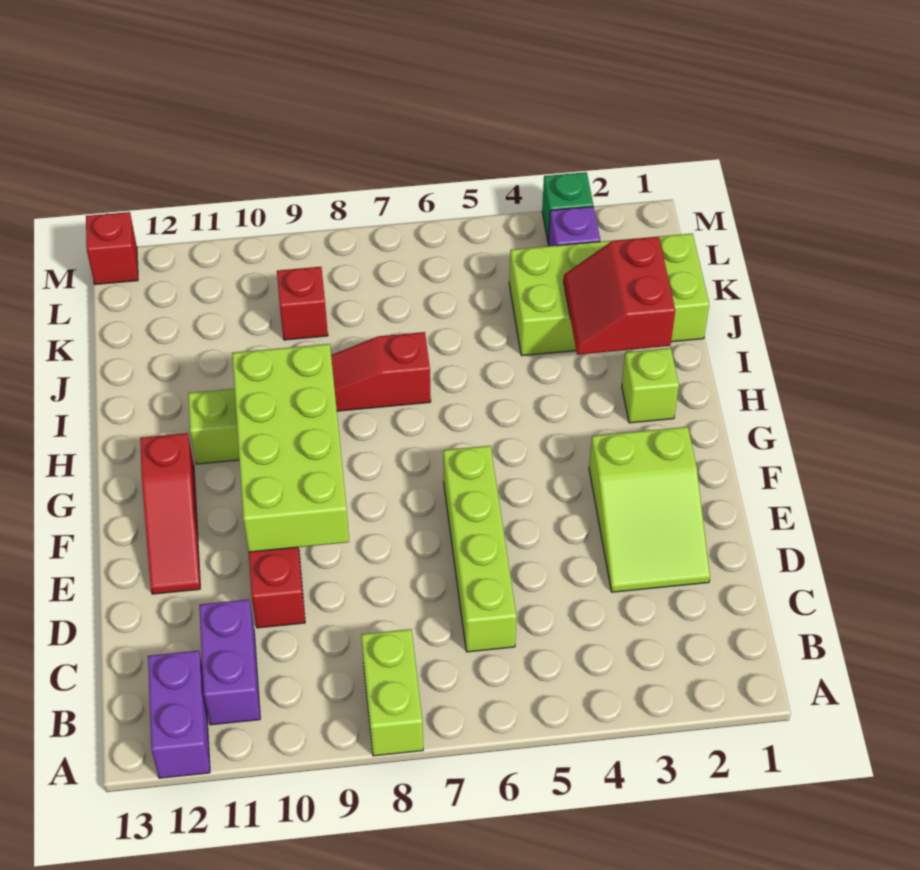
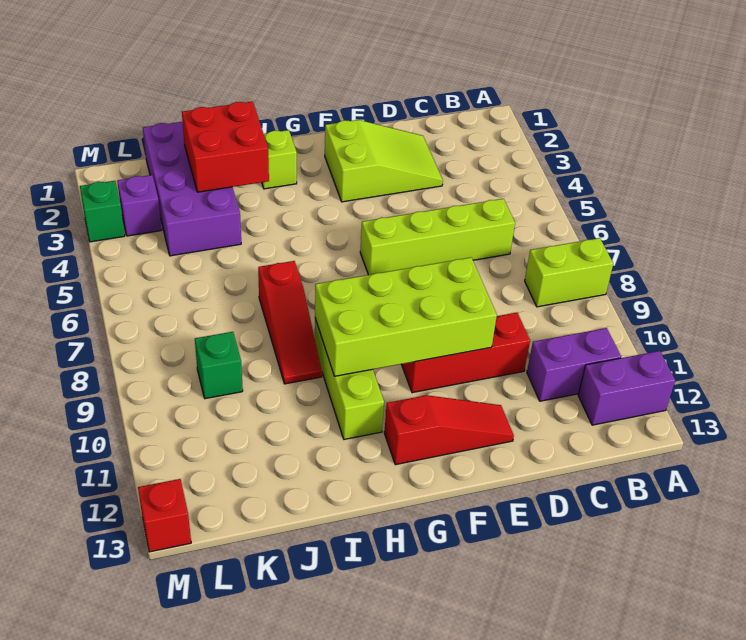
red 2x2 slope [564,237,675,355] -> red 2x2 brick [182,102,269,192]
lime 2x4 brick [509,233,709,356] -> purple 2x4 brick [143,122,241,256]
red 1x1 brick [277,267,328,340] -> green 1x1 brick [195,332,243,399]

